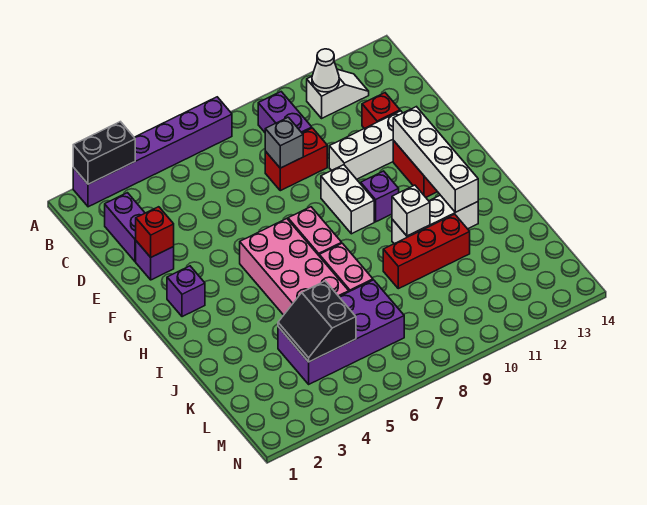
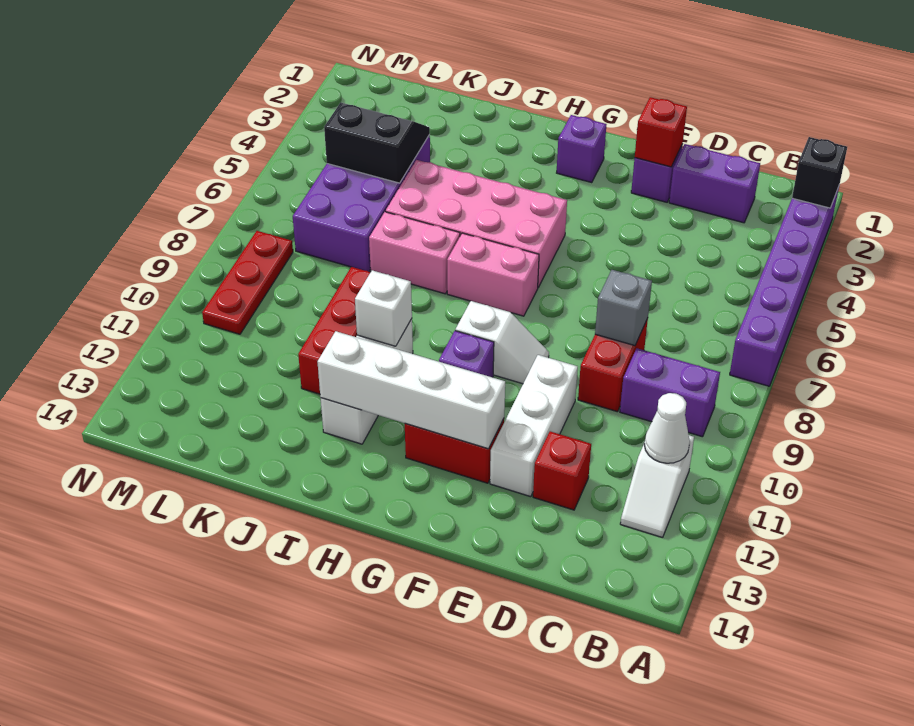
black 1x2 brick [73,122,135,184] -> black 1x1 brick [792,137,847,208]
white 1x2 brick [321,165,374,234] -> white 1x2 slope [455,301,549,384]
none -> red 1x3 plate [202,231,293,334]

